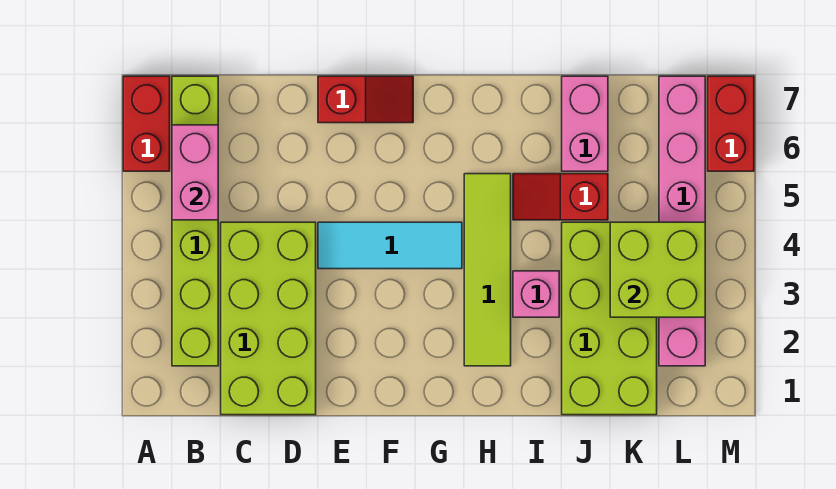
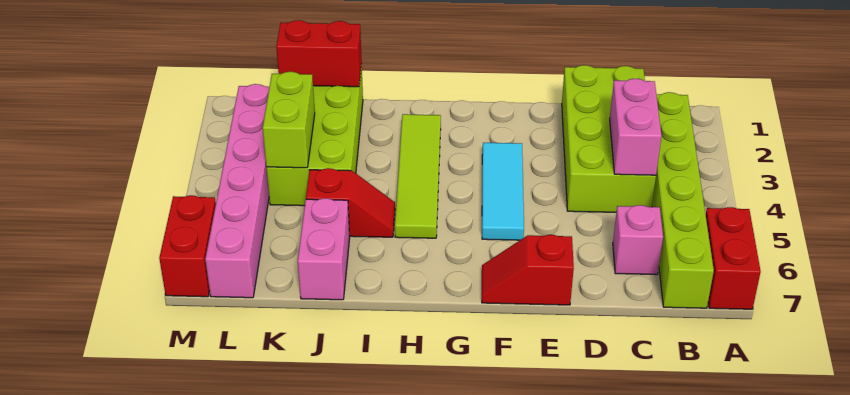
pink 1x2 brick [172,125,218,220] -> pink 1x2 brick moved to [610,79,662,175]
cyan 1x3 tile [318,222,462,269] -> cyan 1x3 tile turned to [482,143,524,240]
pink 1x1 brick [513,271,559,317] -> pink 1x1 brick moved to [613,205,663,275]
none -> red 1x2 brick [276,20,362,87]
lime 2x2 brick [610,222,705,317] -> lime 1x2 brick [263,72,315,168]

